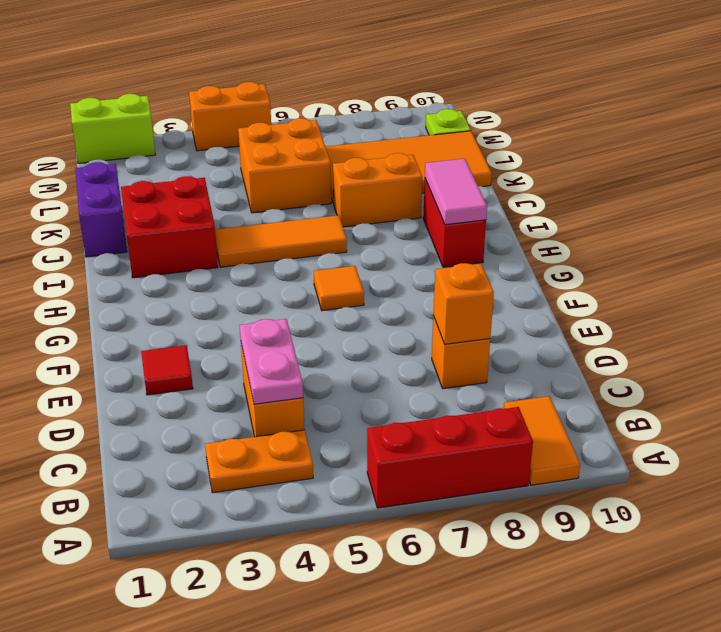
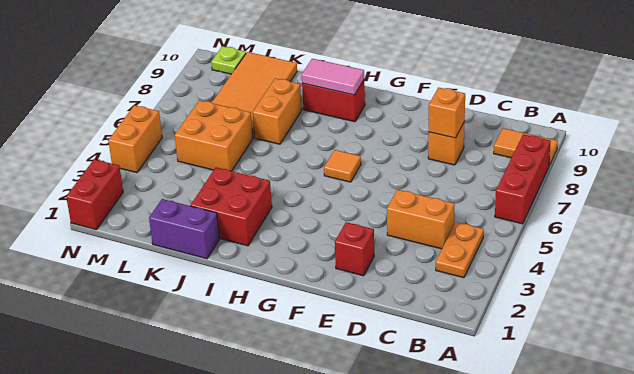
pink 1x2 plate [240,319,303,404] -> none
red 1x1 tile [141,345,193,395] -> red 1x1 brick [335,222,374,276]
orange 1x3 tile [215,215,347,267] -> none
lime 1x2 brick [70,94,155,163] -> red 1x2 brick [66,159,123,229]

